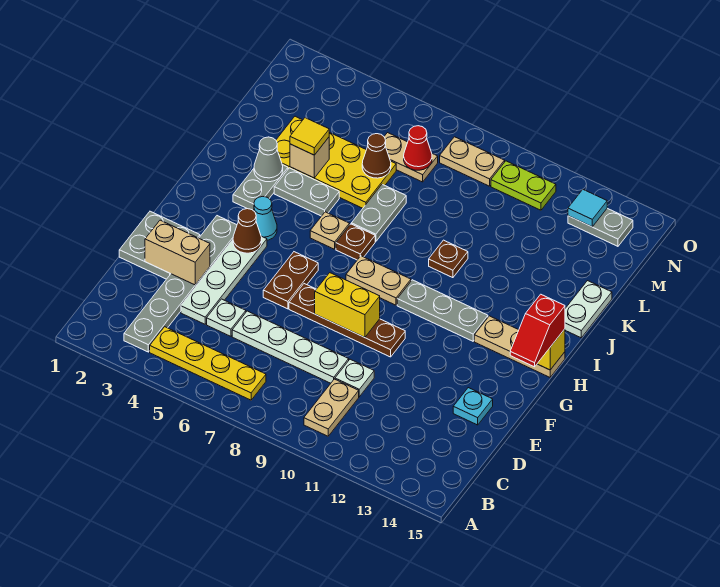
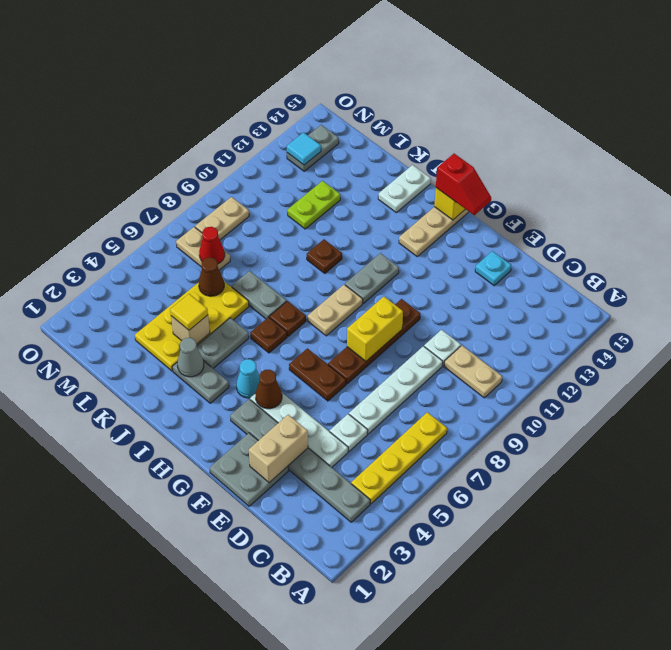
grey 1x3 plate [397,280,488,341] -> grey 1x2 plate [345,253,399,303]
tan 1x1 plate [310,212,350,249] -> brown 1x1 plate [250,317,287,353]
white 1x2 plate [565,281,612,338] -> white 1x2 plate turned to [378,165,431,213]
tan 1x2 plate [384,133,438,182] -> tan 1x2 plate turned to [176,227,230,270]
lime 1x2 plate [491,161,556,210] -> lime 1x2 plate moved to [287,181,340,229]

